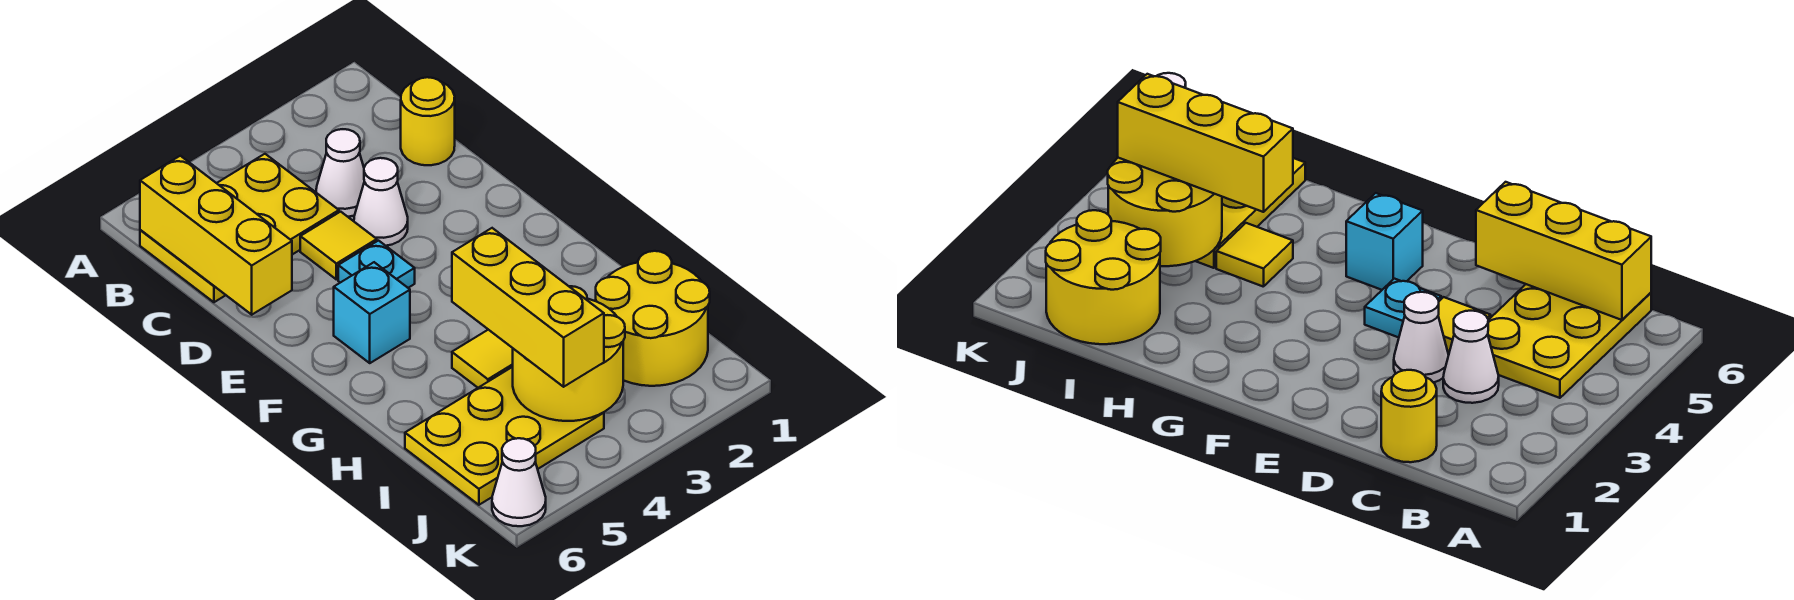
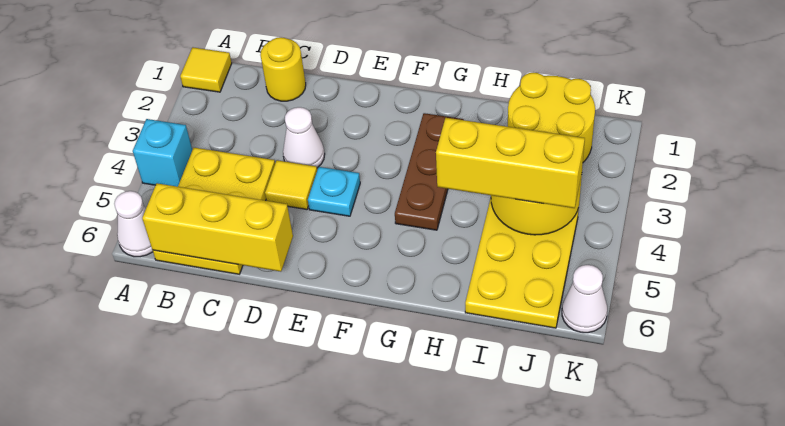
white 1x1 cone [316,129,364,217] -> white 1x1 cone moved to [114,191,153,257]
cyan 1x1 brick [334,262,410,363] -> cyan 1x1 brick moved to [133,119,192,187]
none -> brown 1x3 plate [395,113,464,230]
yellow 1x1 tile [452,330,513,388] -> yellow 1x1 tile moved to [180,47,232,92]

